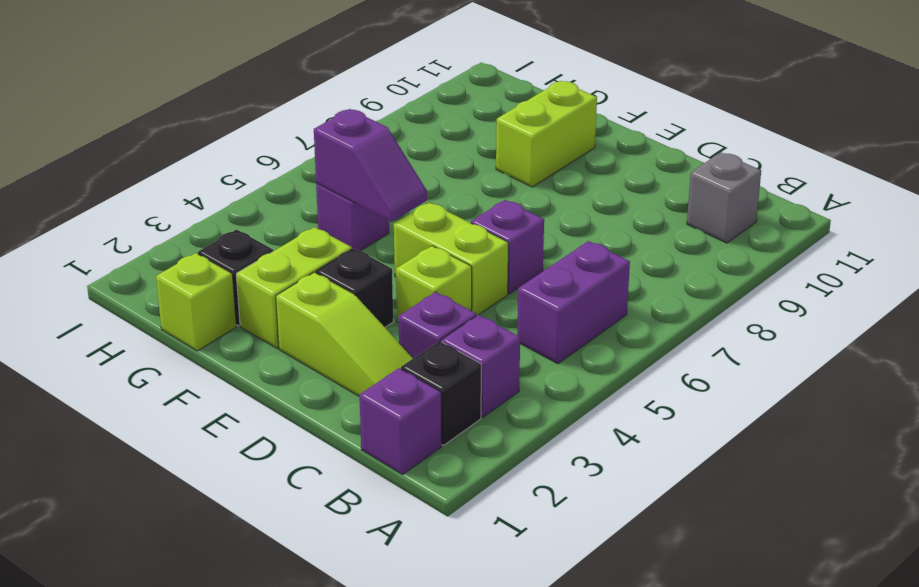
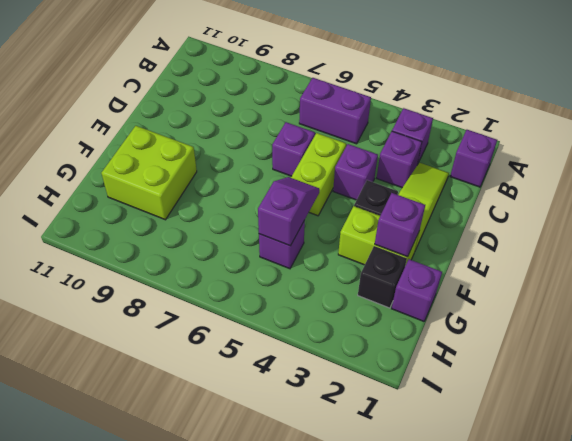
black 1x1 brick [401,341,481,445] -> none
grey 1x1 brick [687,152,761,243] -> none
lime 1x1 brick [396,246,472,323] -> purple 1x1 brick [333,144,378,200]
none -> purple 1x1 brick [375,193,425,257]
lime 1x2 brick [496,81,597,187] -> lime 2x2 brick [101,126,197,220]
lime 1x1 brick [156,253,236,351] -> purple 1x1 brick [392,259,442,321]

